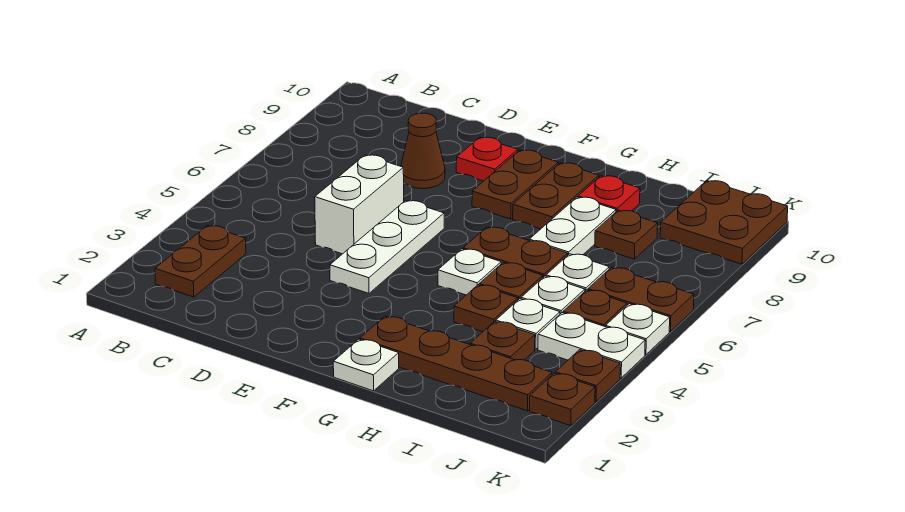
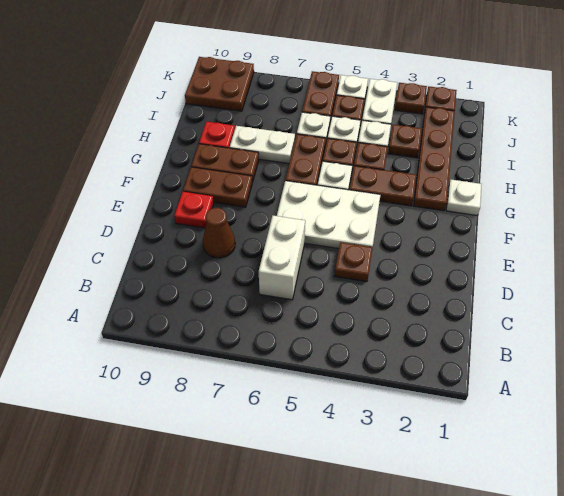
brown 1x2 plate [155,226,246,297] -> brown 1x2 plate moved to [350,166,416,206]
white 1x2 brick [315,155,404,254] -> white 1x2 brick turned to [259,216,305,300]
white 1x3 plate [330,200,444,293] -> white 2x3 plate [277,181,380,249]
brown 1x1 plate [595,210,658,259] -> brown 1x1 plate moved to [335,242,373,282]

